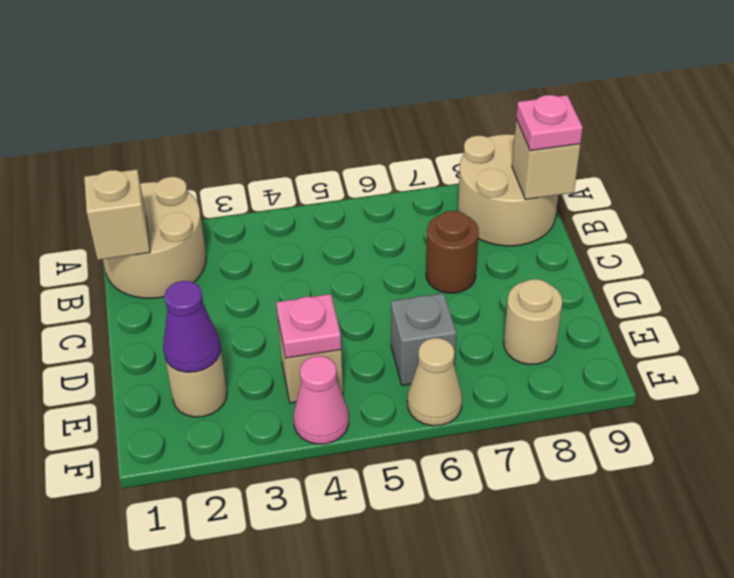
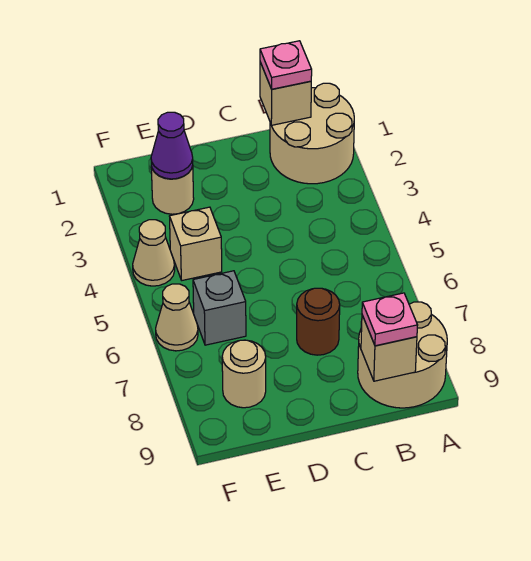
pink 1x1 plate [276,294,341,358] -> pink 1x1 plate moved to [260,41,312,89]
pink 1x1 cone [294,356,349,444] -> tan 1x1 cone [133,220,175,286]

